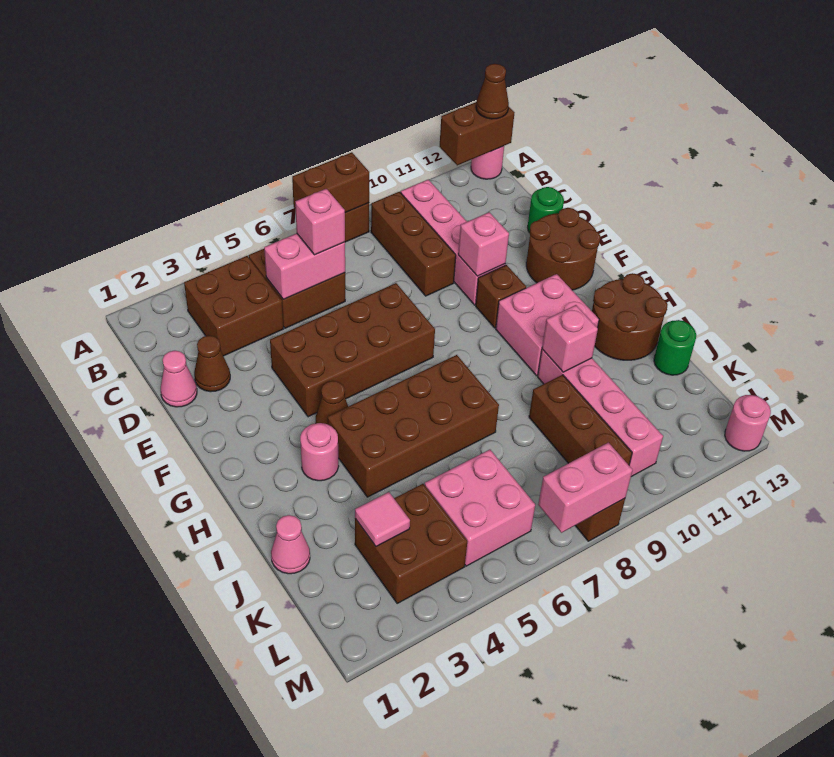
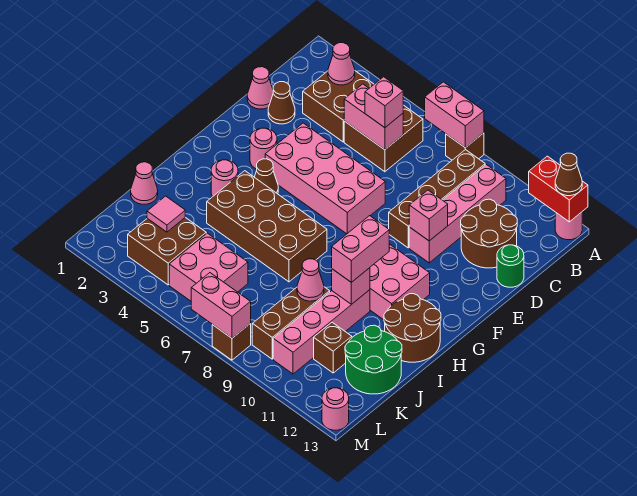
brown 1x2 brick [292,152,369,213] -> pink 1x2 brick [425,82,484,148]
brown 1x2 brick [440,102,515,165] -> red 1x2 brick [529,156,588,222]
none -> pink 1x1 cone [328,43,355,85]
brown 1x3 brick [371,192,456,296] -> brown 1x4 brick [389,149,485,248]
brown 2x4 brick [270,283,435,417] -> pink 2x4 brick [265,123,385,234]
brown 2x2 round brick [526,208,601,290] -> brown 2x2 round brick moved to [461,199,517,268]
none -> pink 1x1 round brick [250,128,277,169]
brown 1x1 brick [476,265,526,328] -> brown 1x1 brick moved to [314,322,352,373]
none -> pink 1x2 brick [332,216,389,282]
none -> pink 1x1 cone [297,259,324,301]
green 1x1 round brick [654,320,696,375] -> green 2x2 round brick [345,325,402,394]

